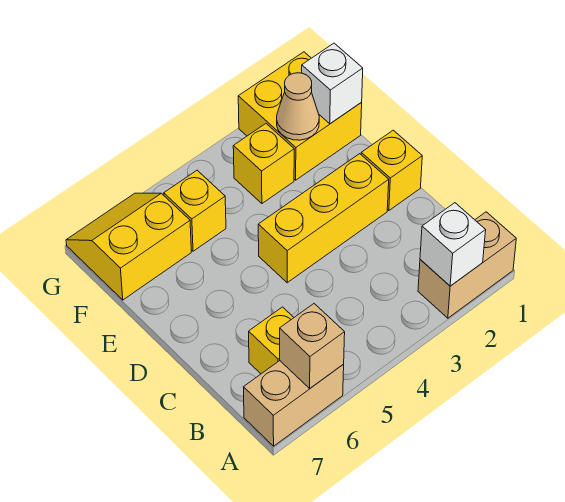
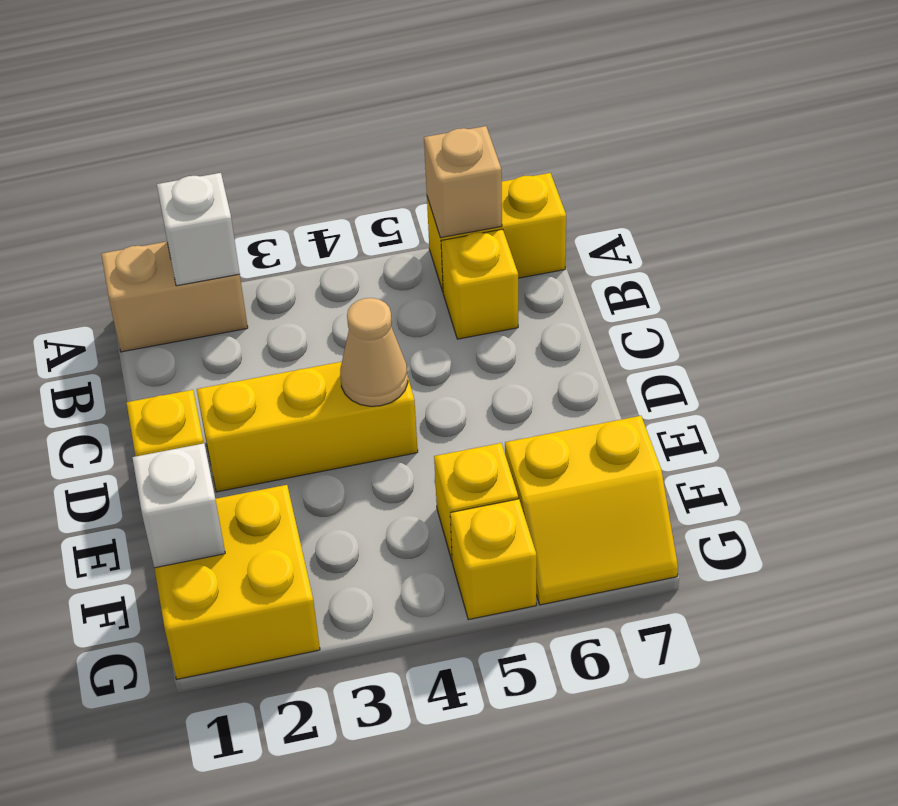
tan 1x2 brick [244,361,344,446] -> yellow 1x2 brick [427,173,566,291]
tan 1x1 cone [277,73,319,140] -> tan 1x1 cone moved to [340,298,408,406]
yellow 1x1 brick [233,124,294,203] -> yellow 1x1 brick moved to [450,499,537,620]

